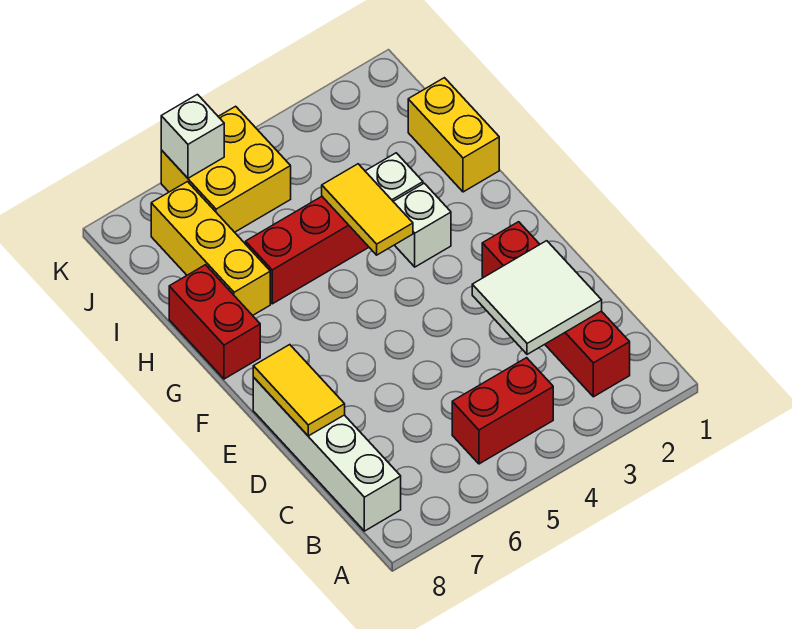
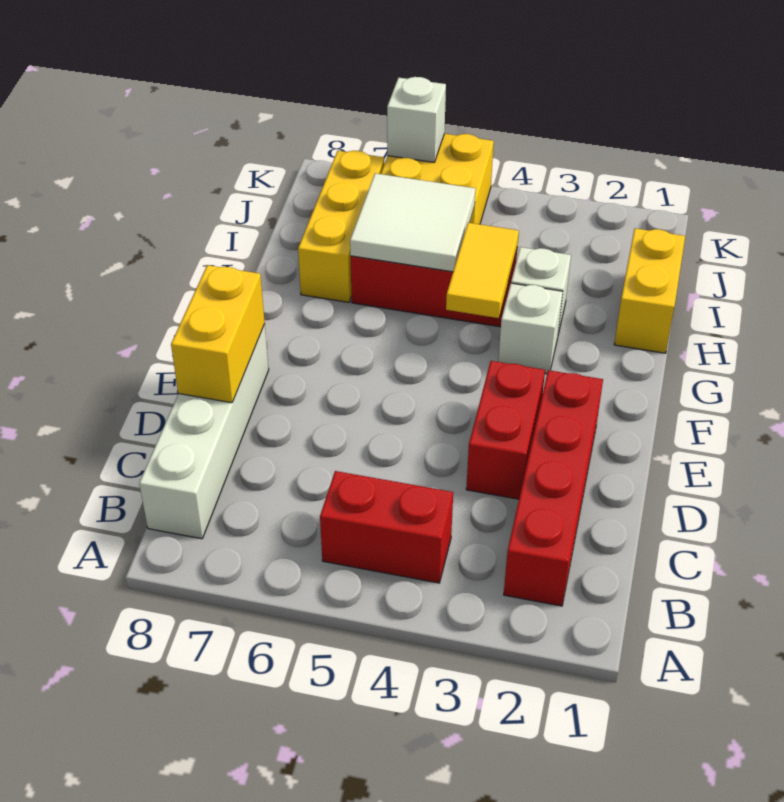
white 2x2 tile [472,241,602,354] -> white 2x2 tile moved to [350,173,476,272]
yellow 1x2 tile [253,345,345,436] -> yellow 1x2 brick [171,265,265,403]
red 1x2 brick [169,265,260,379] -> red 1x2 brick moved to [466,361,545,499]

